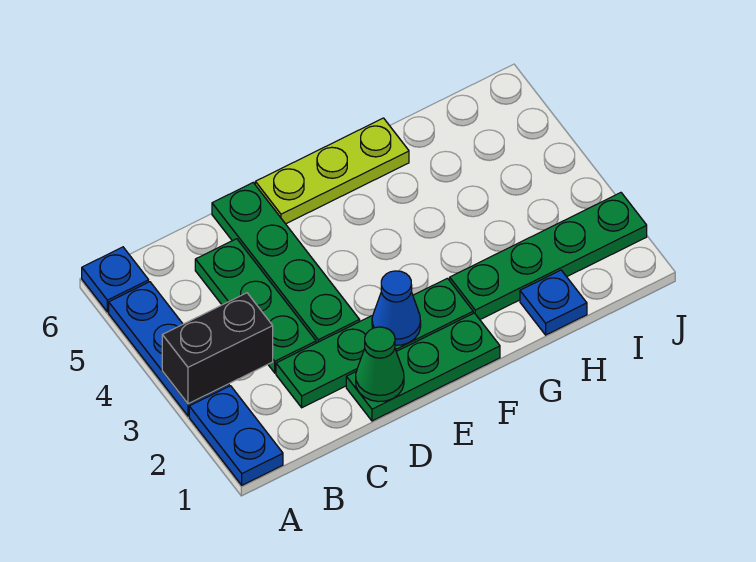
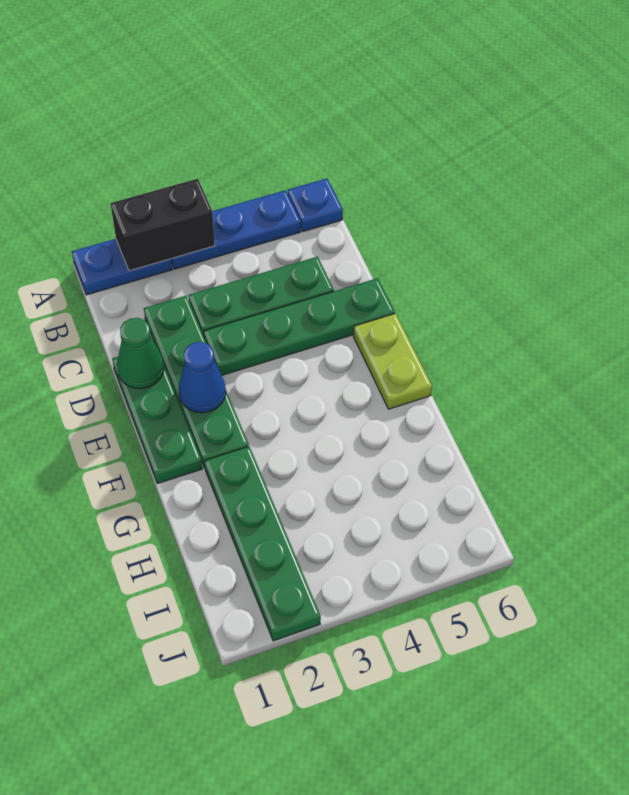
black 1x2 brick [162,293,273,404] -> black 1x2 brick turned to [110,179,215,271]
lime 1x3 plate [255,118,409,224] -> lime 1x2 plate [353,314,432,409]
blue 1x1 plate [520,270,587,335] -> none

